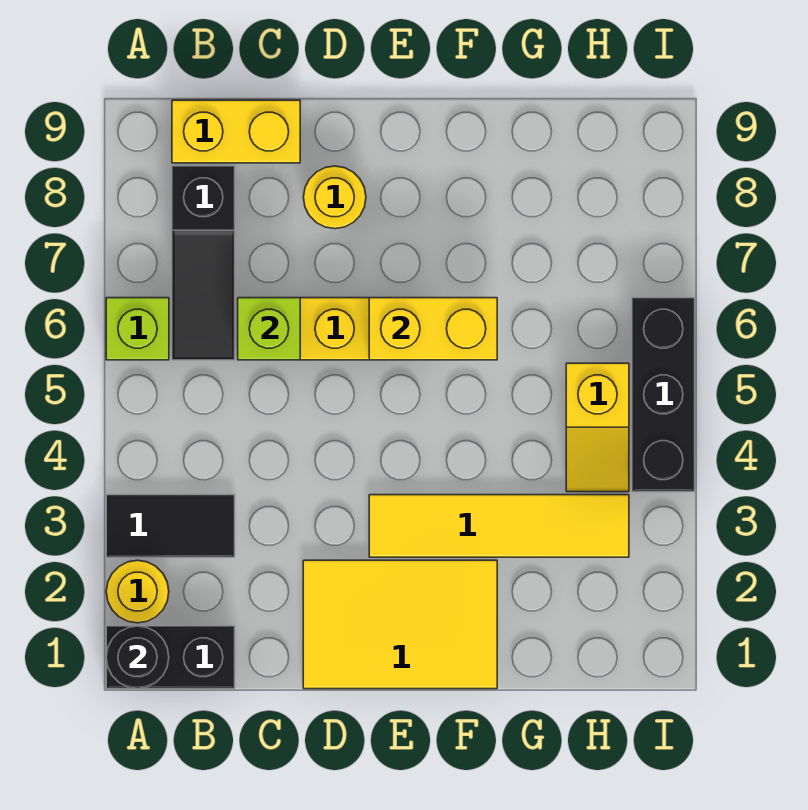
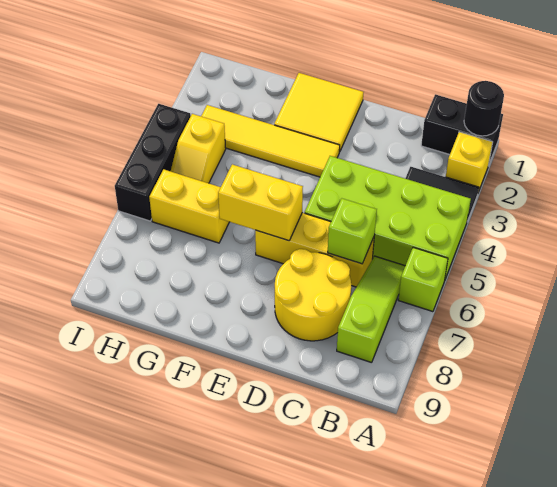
yellow 1x1 round brick [106,560,169,623] -> yellow 1x1 brick [446,132,493,192]
none -> lime 2x4 brick [305,156,471,279]
black 1x3 slope [172,166,235,360] -> lime 1x3 slope [337,256,405,363]
yellow 1x2 brick [172,100,300,163] -> yellow 1x2 brick moved to [149,169,229,243]
yellow 2x3 tile [303,560,497,689] -> yellow 2x2 tile [274,73,363,152]
yellow 1x1 round brick [303,166,366,229] -> yellow 2x2 round brick [275,249,351,341]
yellow 1x2 slope [566,363,629,492] -> yellow 1x2 slope turned to [171,114,226,183]

